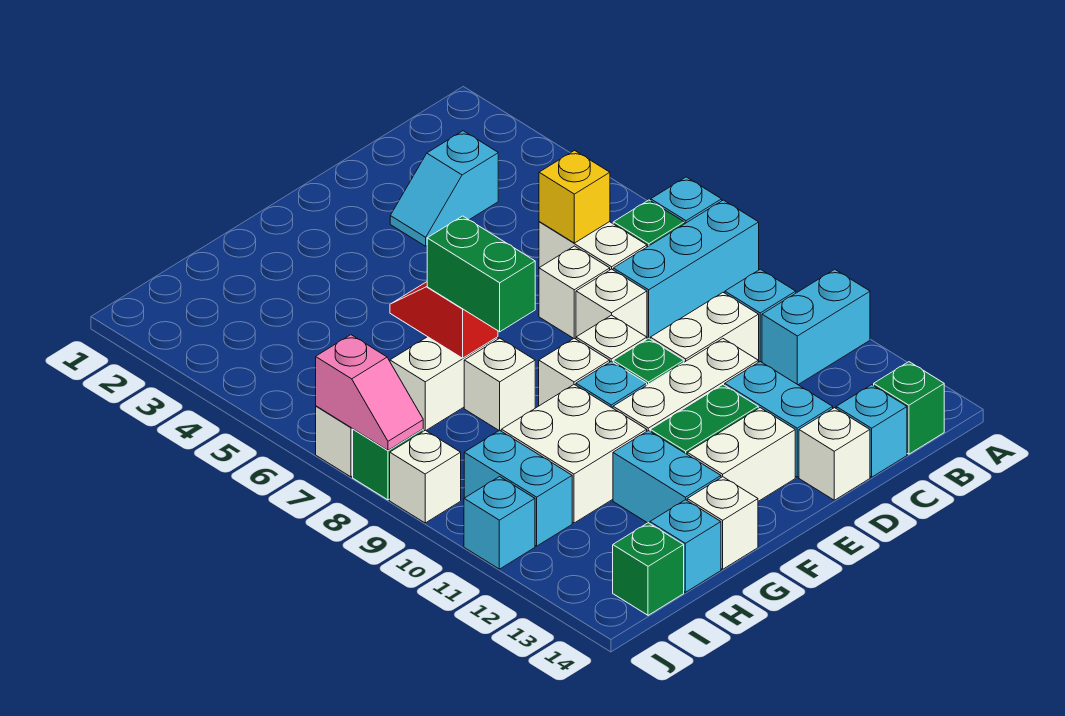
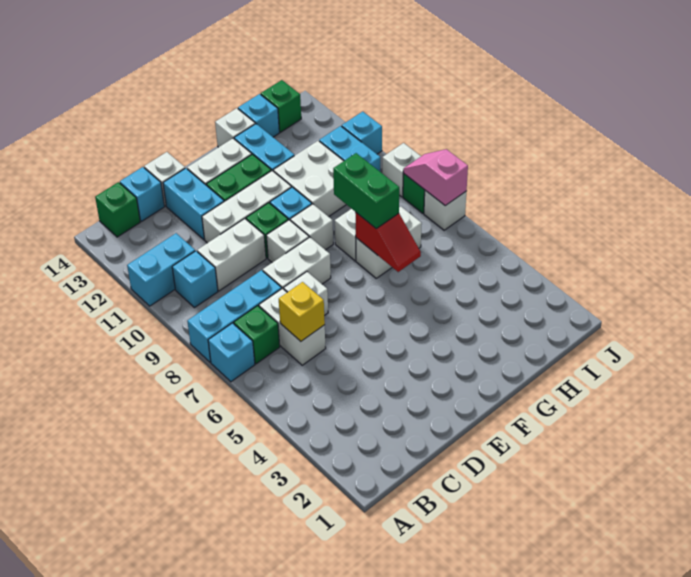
cyan 1x2 slope [390,131,498,246] -> none
white 1x1 brick [576,269,647,337] -> white 1x2 brick [263,237,331,289]

